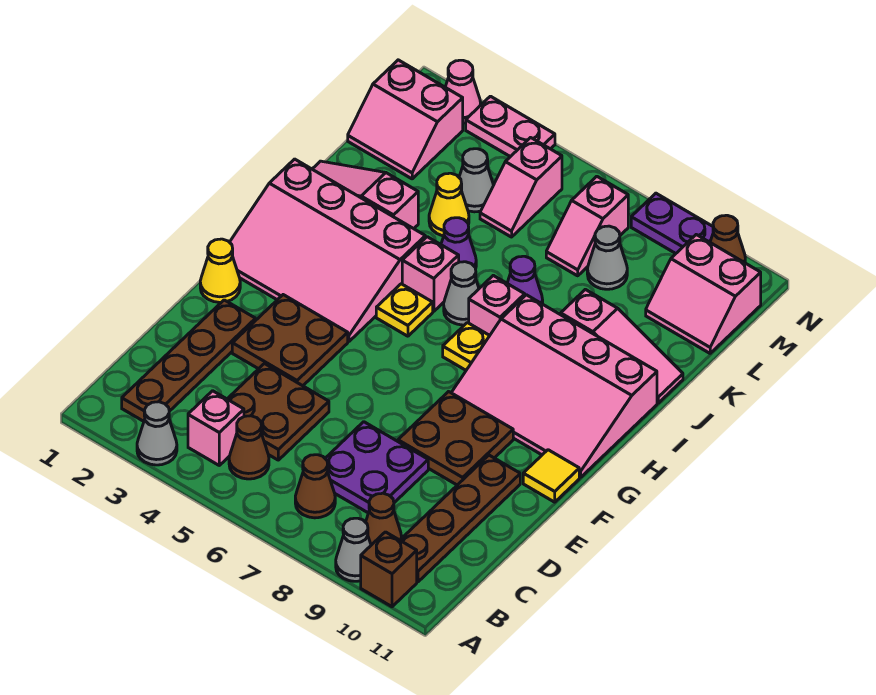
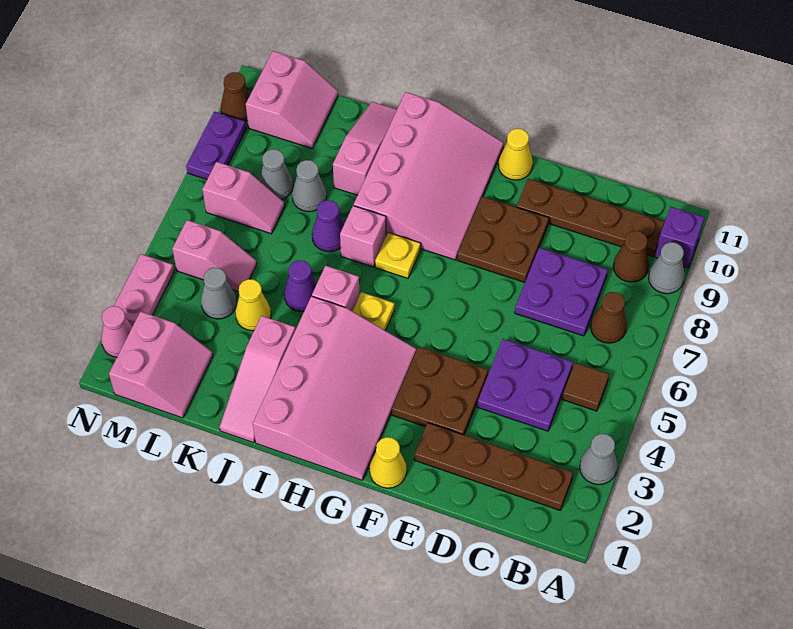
brown 1x1 brick [361,532,417,607] -> purple 1x1 brick [655,207,704,268]
pink 1x1 brick [188,391,244,465] -> none
brown 1x1 cone [229,416,269,479] -> brown 1x1 tile [562,363,609,411]
brown 2x2 plate [228,364,329,460] -> purple 2x2 plate [477,339,573,431]
yellow 1x1 tile [523,450,579,502] -> yellow 1x1 cone [498,129,533,180]
grey 1x1 cone [444,262,479,325] -> grey 1x1 cone moved to [292,160,327,212]

